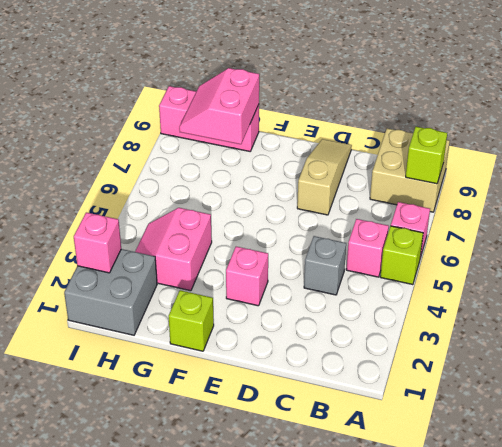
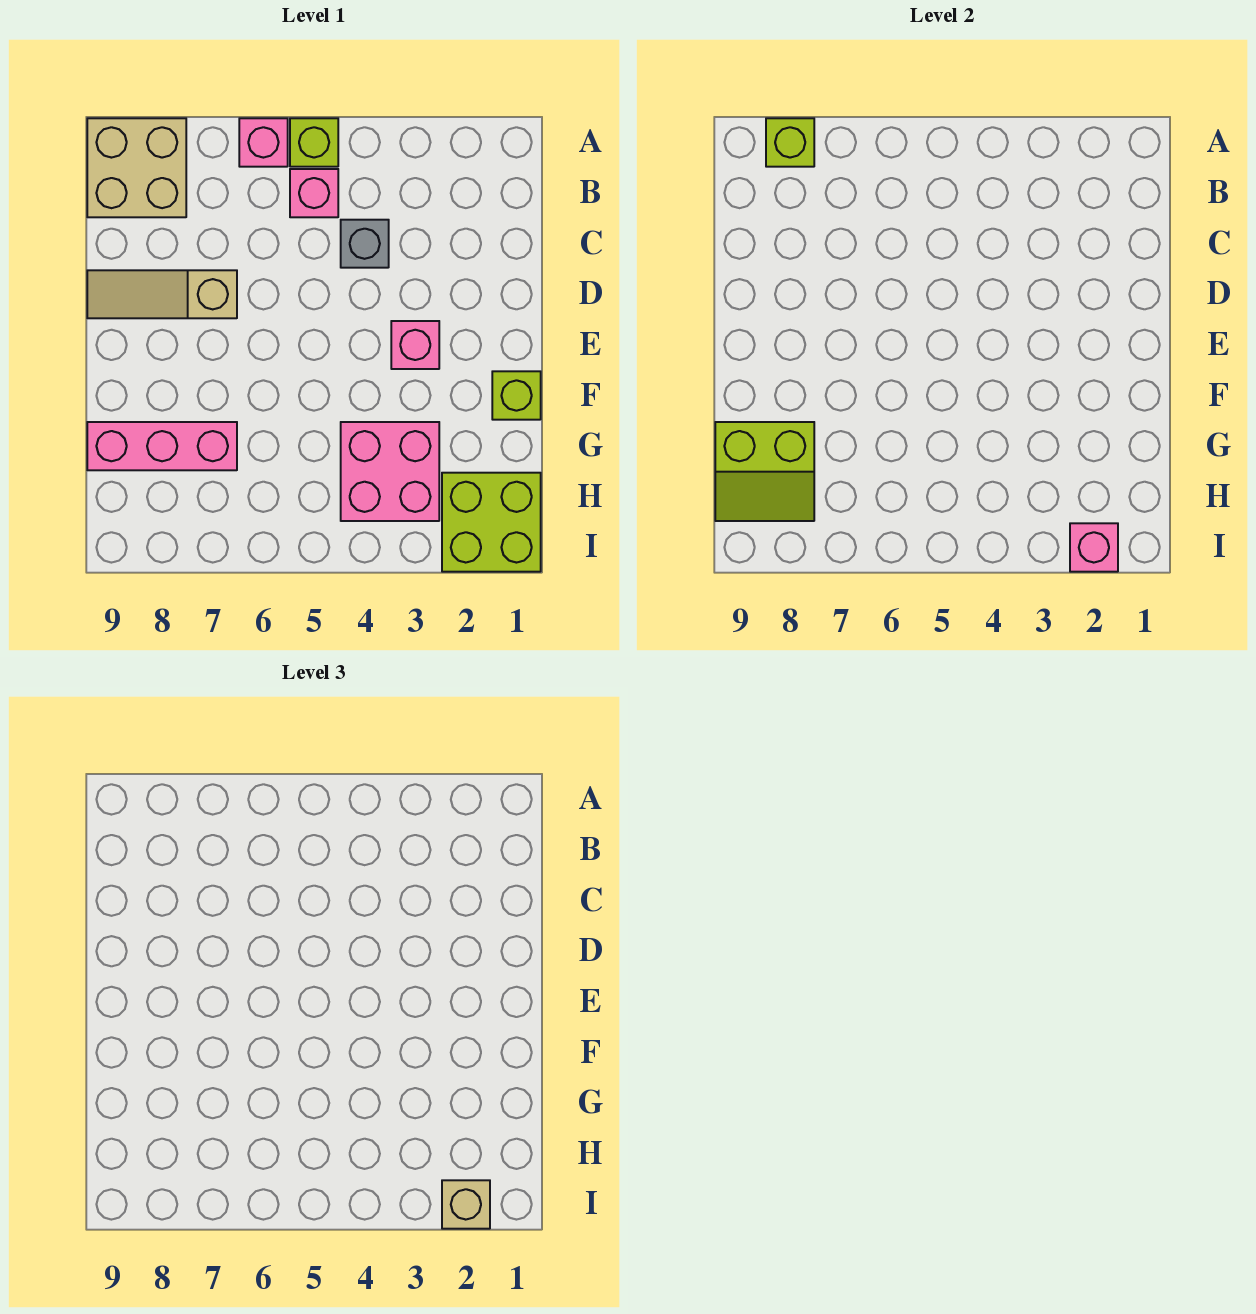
pink 2x2 slope [135,208,212,291] -> pink 2x2 brick [341,422,439,521]
pink 2x2 slope [179,68,259,144] -> lime 2x2 slope [715,422,814,521]
pink 1x3 brick [159,86,259,151] -> pink 1x3 brick turned to [87,422,237,470]
grey 2x2 brick [64,249,157,335] -> lime 2x2 brick [442,473,541,572]
none -> tan 1x1 brick [442,1180,490,1229]

